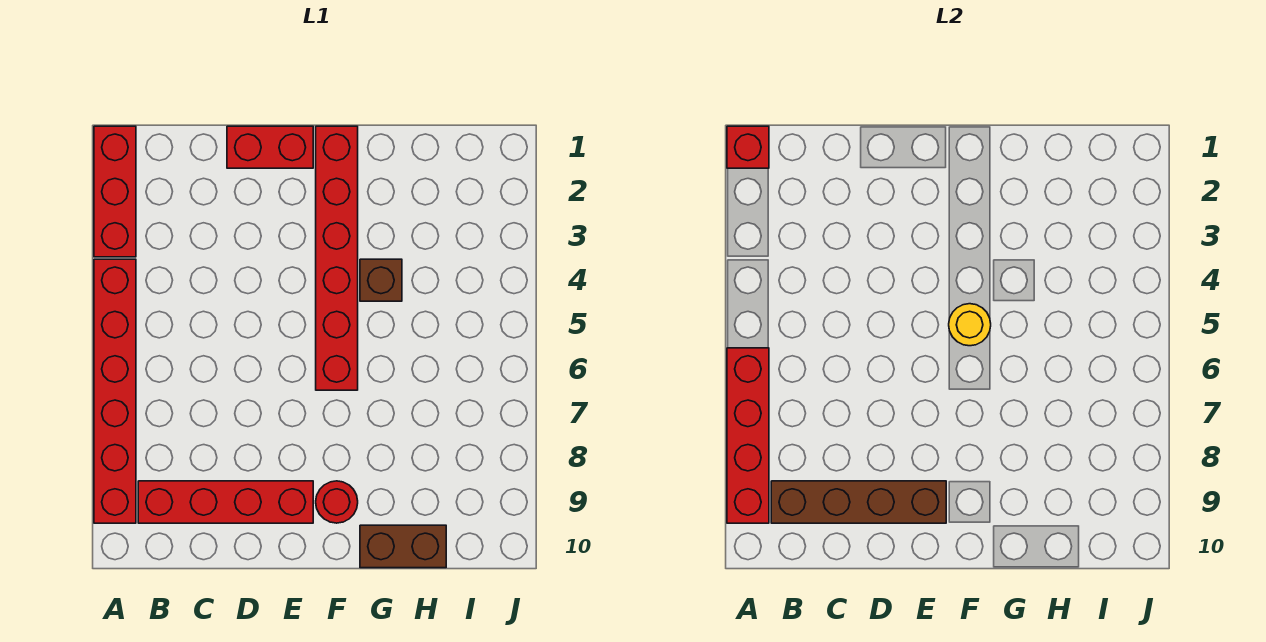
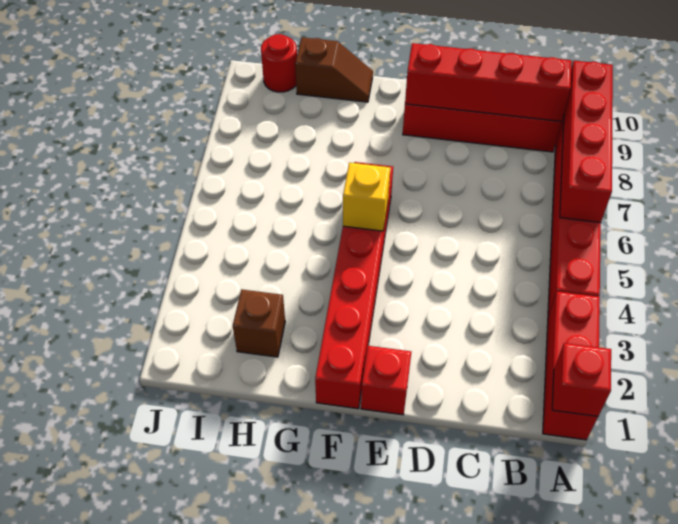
brown 1x4 brick [771,481,946,523] -> red 1x4 brick [405,43,572,121]
red 1x2 brick [227,126,313,168] -> red 1x1 brick [361,346,411,415]
yellow 1x1 round brick [949,304,991,346] -> yellow 1x1 brick [343,163,390,231]
red 1x1 round brick [316,481,358,523] -> red 1x1 round brick moved to [261,34,297,92]
brown 1x1 brick [360,259,402,301] -> brown 1x1 brick moved to [233,289,285,357]
brown 1x2 brick [360,525,446,568] -> brown 1x2 slope [295,37,373,102]

